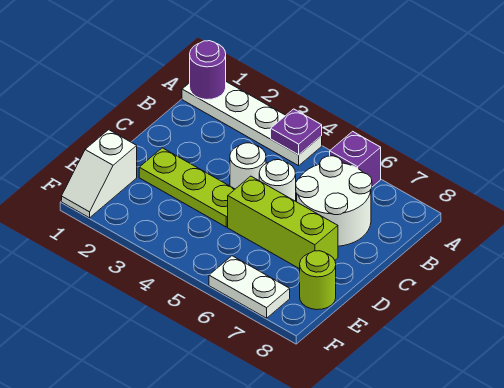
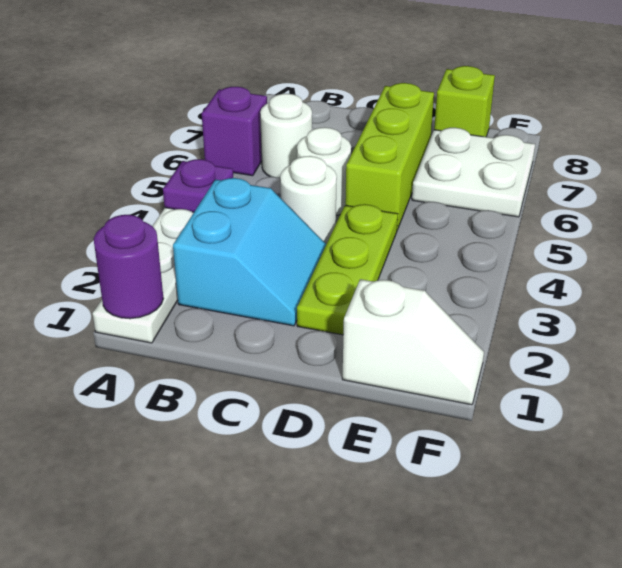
none -> cyan 2x2 slope [173,178,326,326]
white 2x2 round brick [296,156,372,246] -> white 1x1 round brick [260,94,312,178]
lime 1x1 round brick [300,251,336,310] -> lime 1x1 brick [434,66,495,137]
white 1x2 plate [209,256,290,318] -> white 2x2 plate [412,128,535,217]

